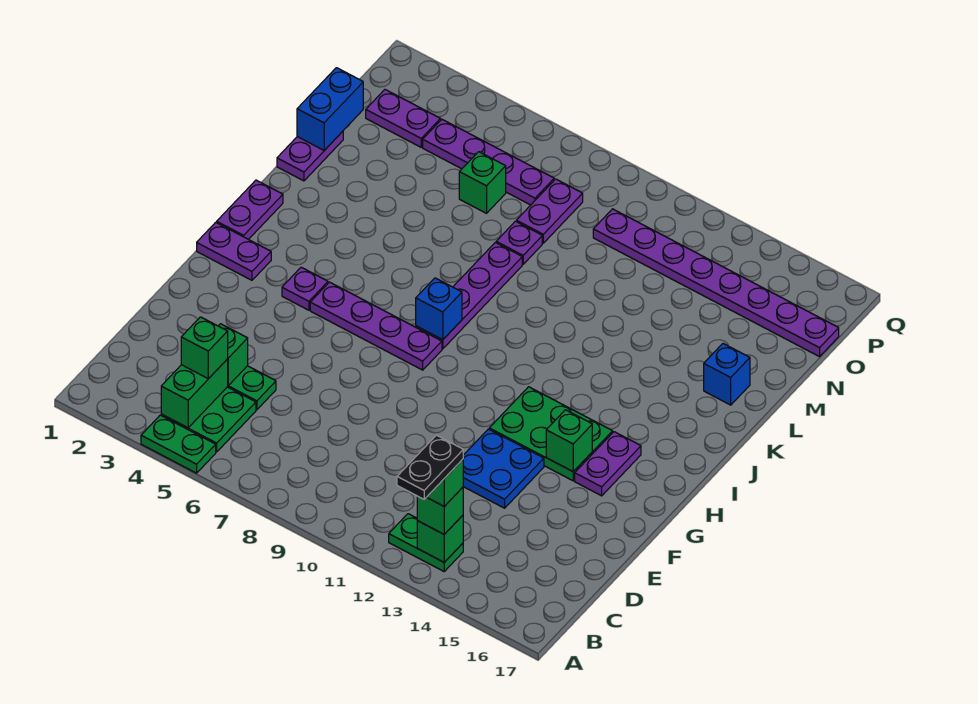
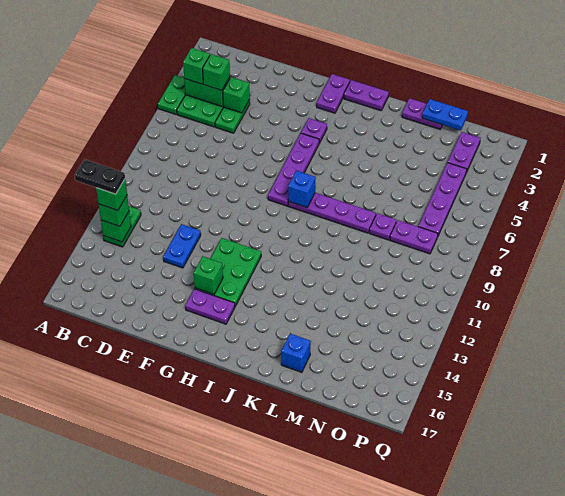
blue 2x2 plate [463,429,544,508] -> blue 1x2 plate [163,224,201,268]
blue 1x2 brick [297,68,363,150] -> blue 1x2 plate [422,99,468,130]
green 1x1 brick [459,152,506,213] -> green 1x1 brick moved to [183,48,210,84]
purple 1x8 plate [593,209,839,357] -> none

